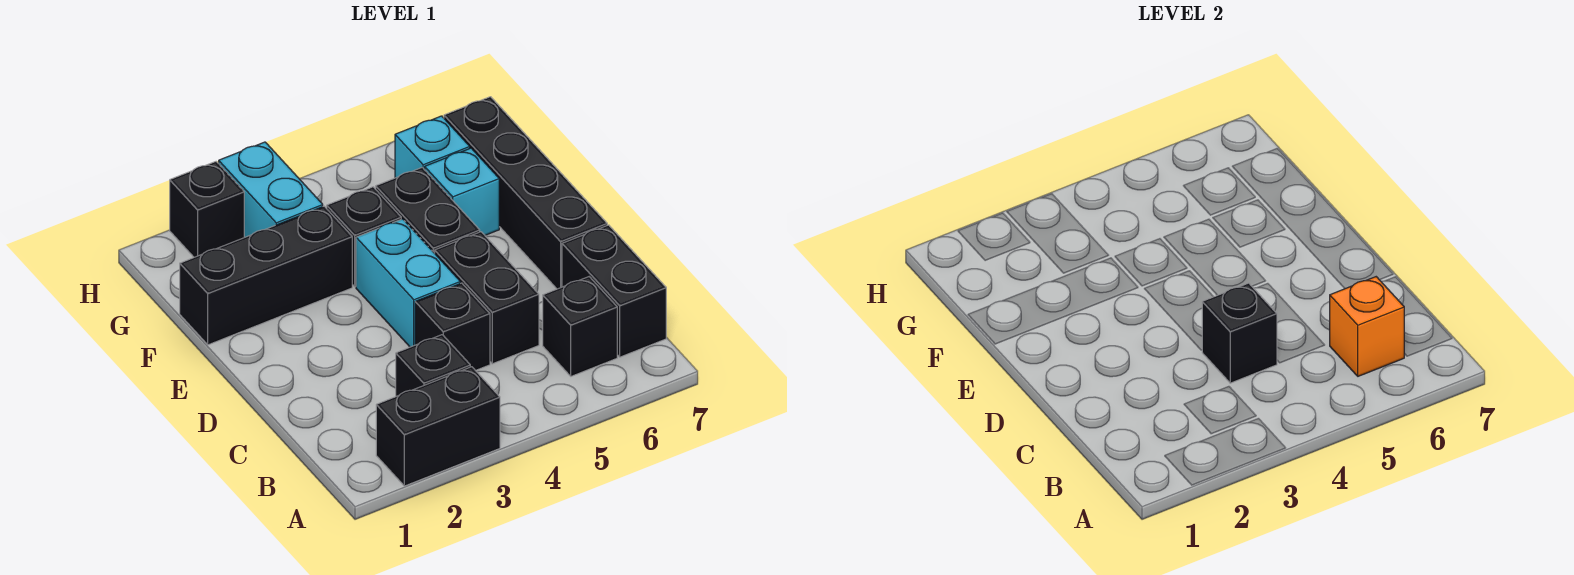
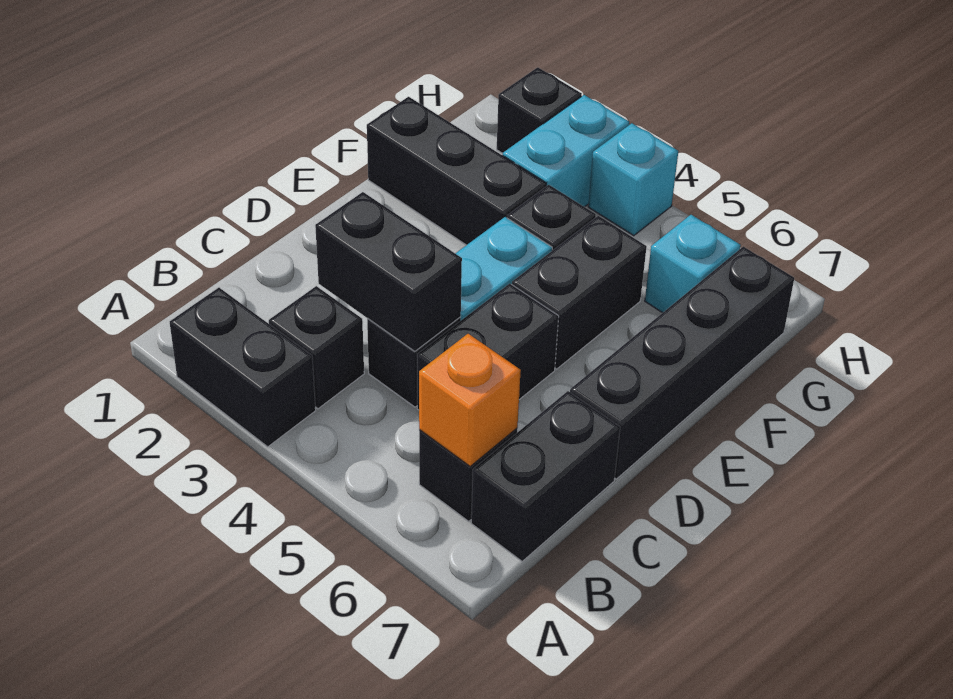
black 1x1 brick [1202,283,1277,383] -> black 1x2 brick [315,192,462,351]
cyan 1x1 brick [425,148,499,235] -> cyan 1x1 brick moved to [588,123,678,236]

